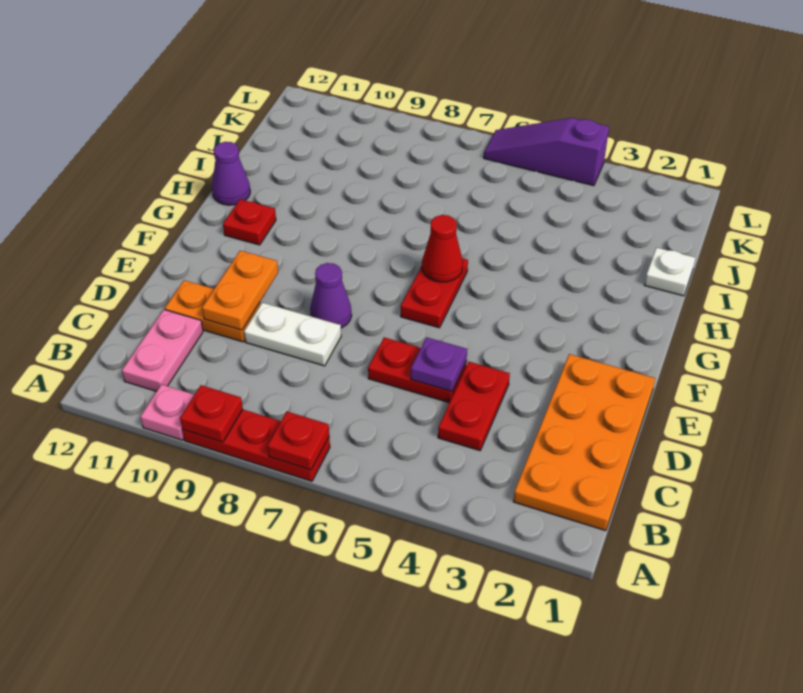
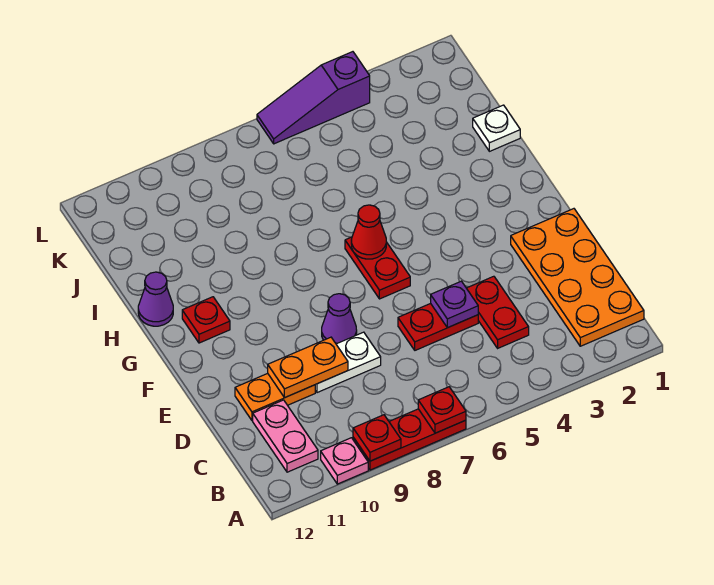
orange 1x2 plate [202,251,278,330] -> orange 1x2 plate turned to [268,337,348,398]

